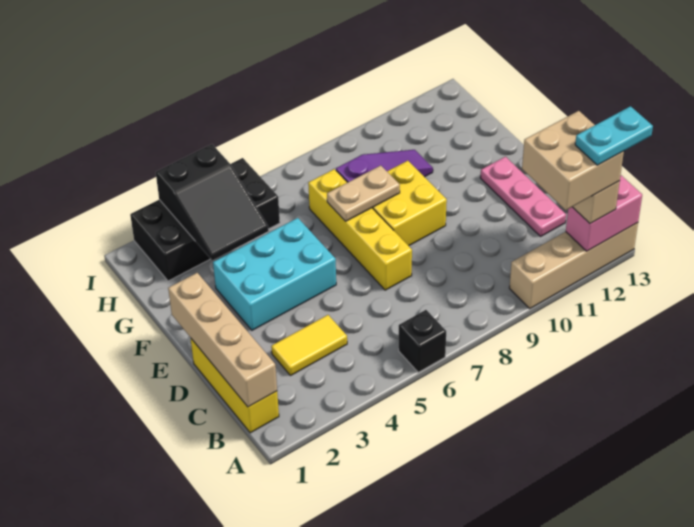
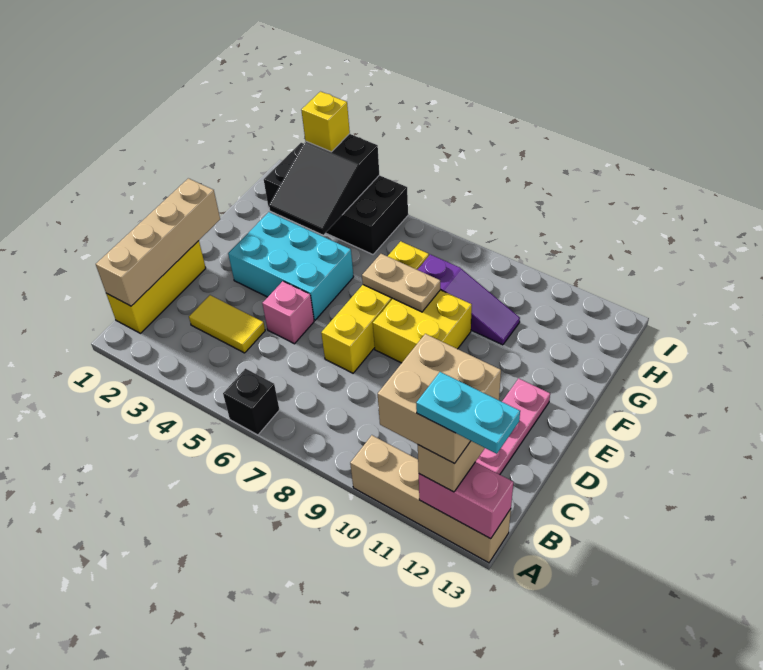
none -> pink 1x1 brick [262,281,314,344]
none -> yellow 1x1 brick [301,92,350,152]

